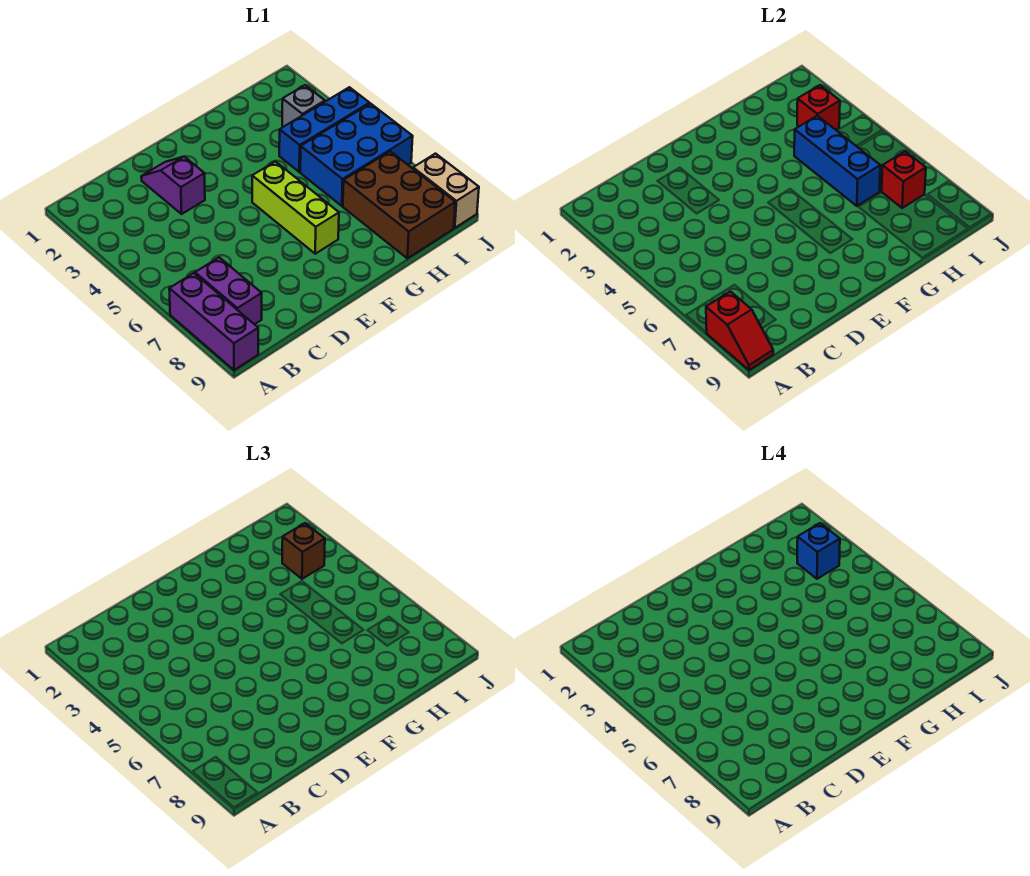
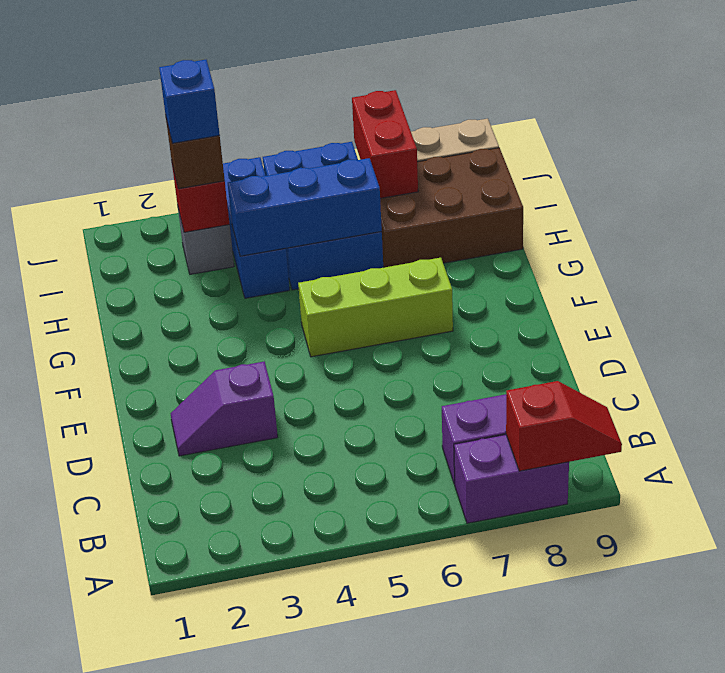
purple 1x3 brick [169,273,258,370] -> purple 1x2 brick [454,435,569,523]
red 1x1 brick [882,151,926,208] -> red 1x2 brick [352,90,418,198]

